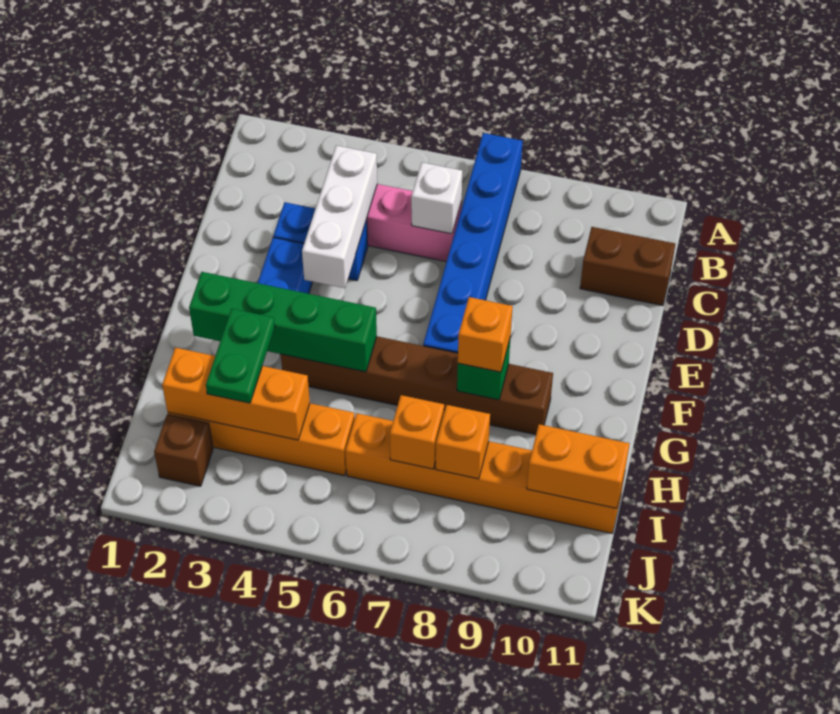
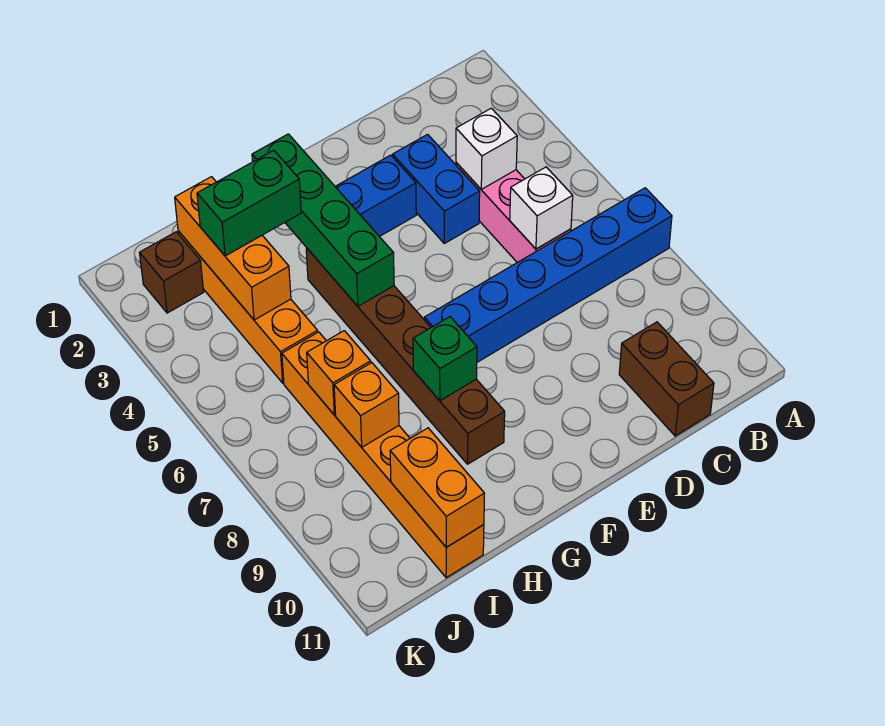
white 1x3 brick [302,145,377,288] -> white 1x1 brick [456,108,517,189]
orange 1x1 brick [458,297,513,372] -> none
green 1x2 plate [206,309,275,403] -> green 1x2 brick [197,150,301,256]

